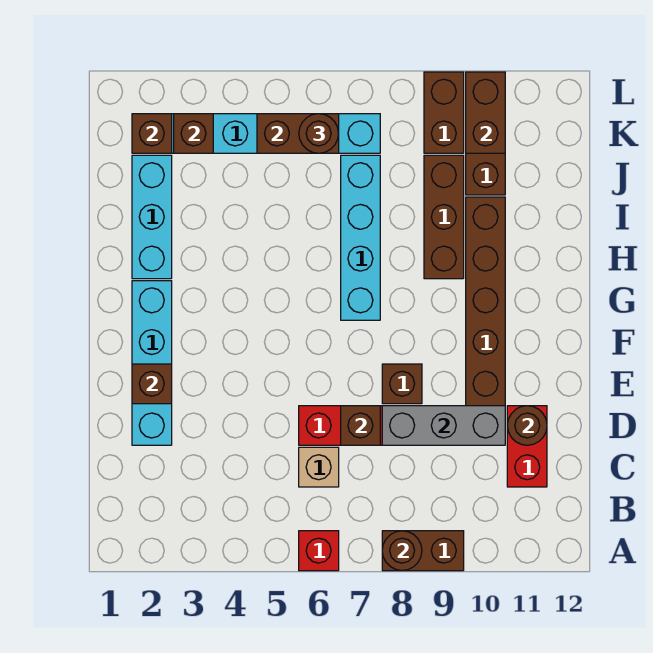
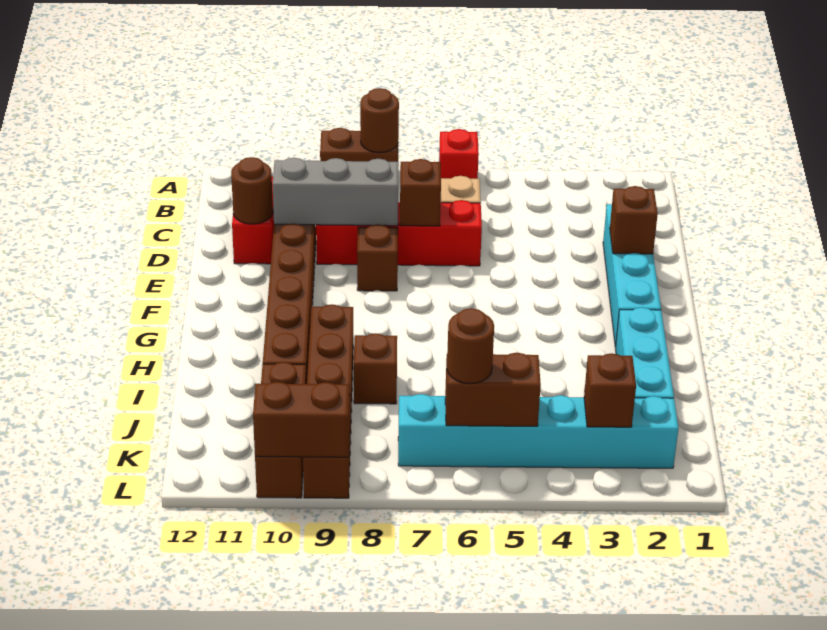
cyan 1x4 brick [341,155,380,320] -> none
brown 1x1 brick [132,114,172,153] -> brown 1x1 brick moved to [354,333,397,404]
brown 1x2 brick [466,72,505,153] -> brown 1x2 brick turned to [253,382,349,457]

